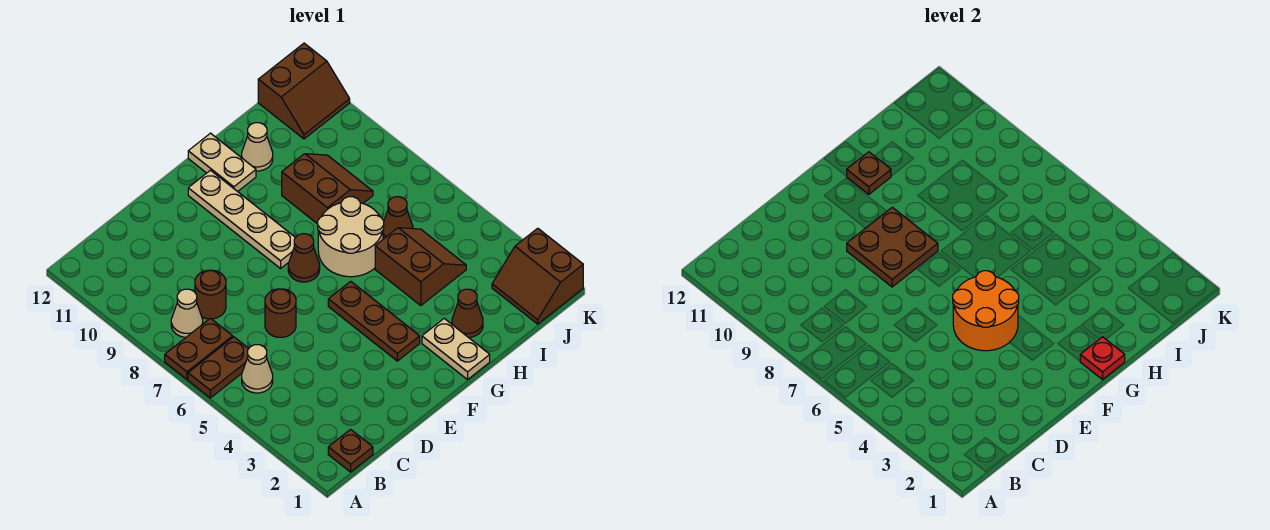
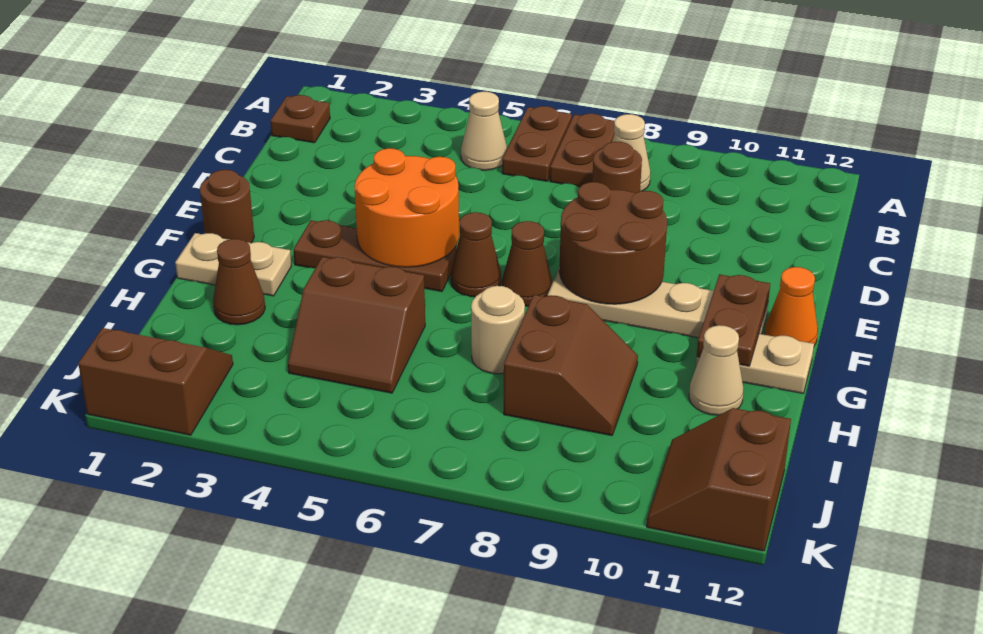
brown 1x1 round brick [265,289,296,337] -> brown 1x1 round brick moved to [200,170,254,243]
brown 2x2 plate [847,207,938,287] -> brown 2x2 round brick [559,182,667,304]
none -> orange 1x1 cone [765,267,818,346]
red 1x1 plate [1080,337,1125,380] -> none
tan 2x2 round brick [318,197,384,277] -> tan 1x1 round brick [471,286,525,374]
brown 1x1 plate [847,152,891,194] -> brown 1x2 plate [697,274,770,366]
brown 2x2 slope [282,154,373,224] -> brown 2x2 slope turned to [504,295,638,436]
brown 1x1 cone [383,197,413,238] -> brown 1x1 cone moved to [451,212,501,297]

